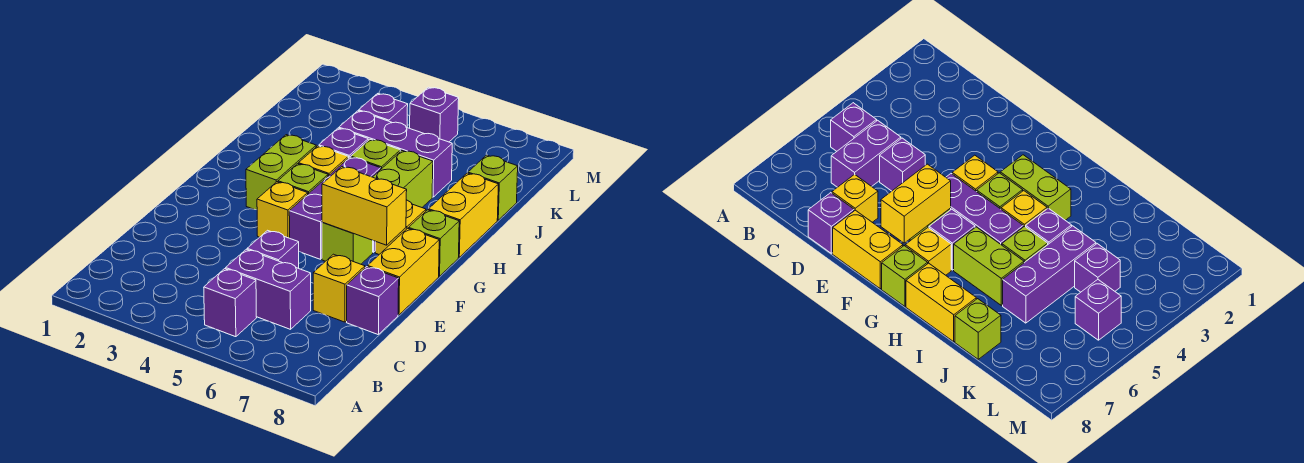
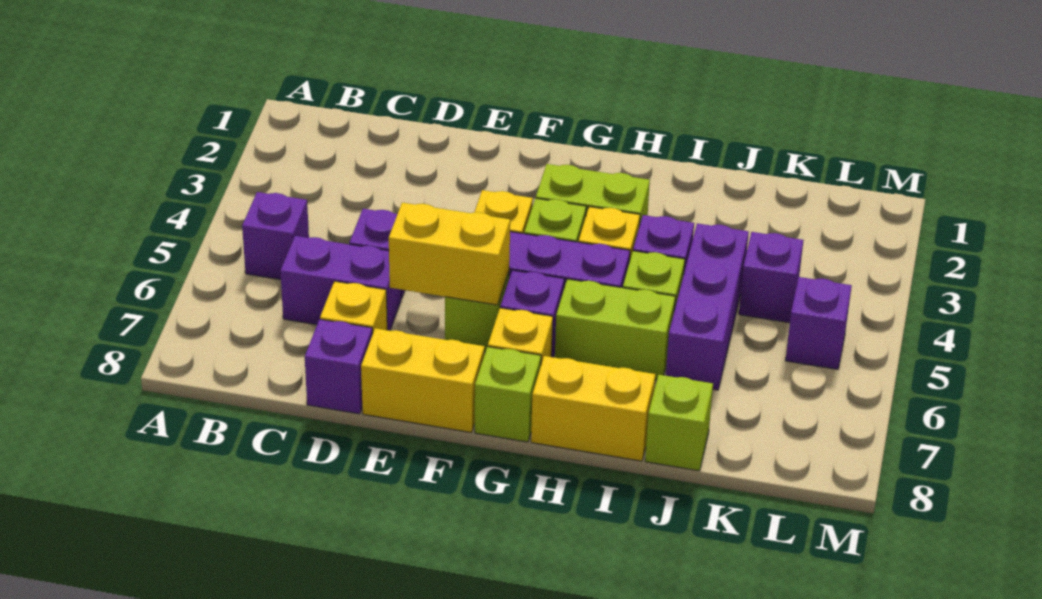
purple 1x2 brick [226,249,311,329] -> purple 1x2 brick turned to [280,236,401,331]
yellow 1x2 brick [322,167,407,245] -> yellow 1x2 brick turned to [389,203,510,305]

